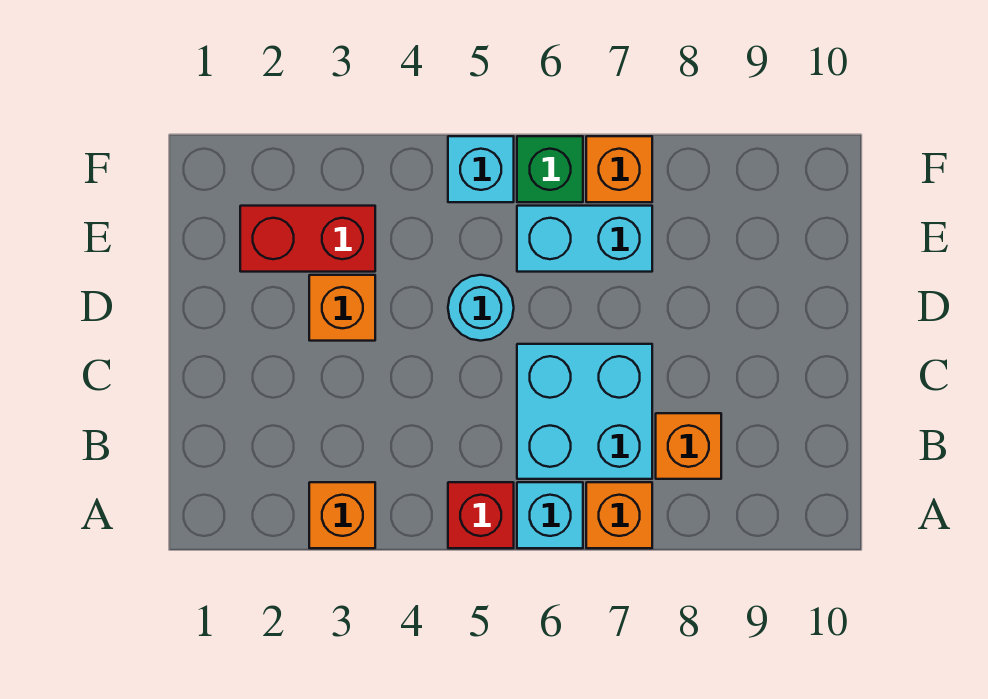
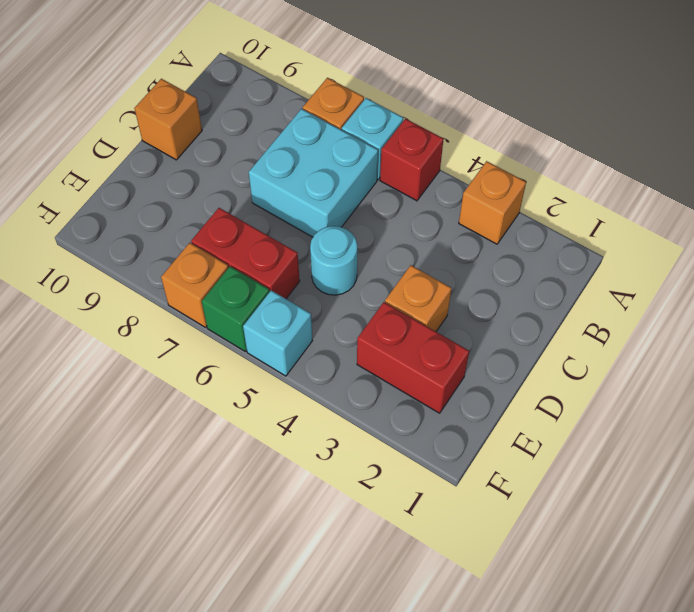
orange 1x1 brick [656,413,721,479] -> orange 1x1 brick moved to [134,79,202,160]
cyan 1x2 brick [517,206,652,272] -> red 1x2 brick [191,208,300,299]

